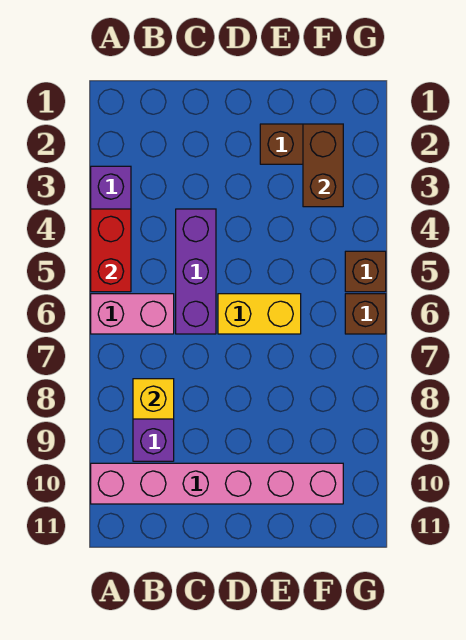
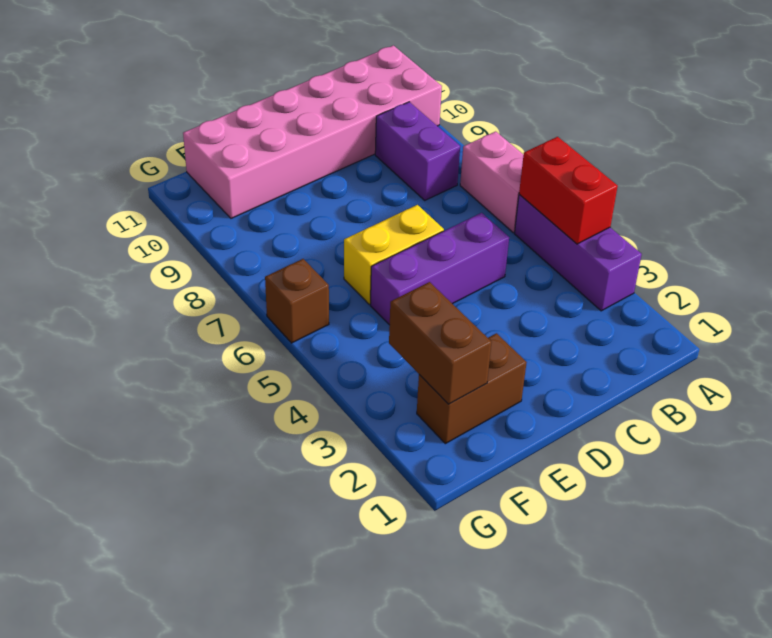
pink 1x2 brick [91,294,174,334] -> pink 1x2 brick turned to [460,131,523,233]
pink 1x6 brick [91,463,343,504] -> pink 2x6 brick [183,45,442,218]
yellow 1x1 brick [133,379,174,419] -> none
purple 1x3 brick [176,209,216,334] -> purple 1x3 brick turned to [370,213,509,325]
brown 1x1 brick [345,251,386,292] -> none

